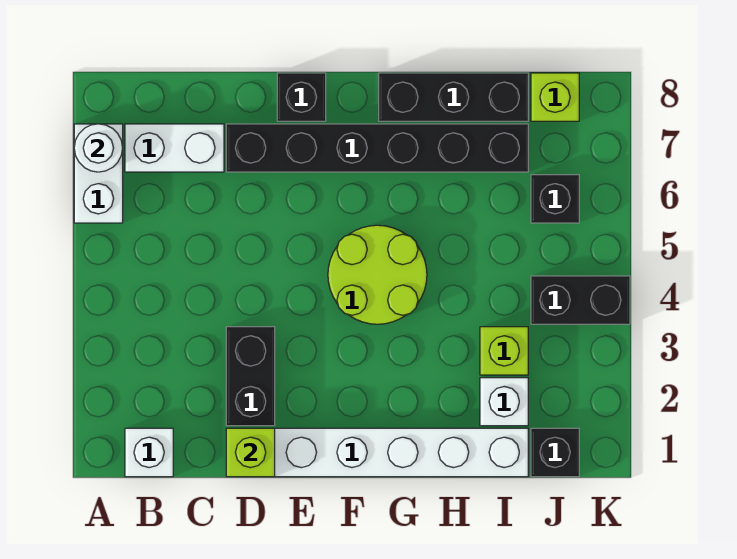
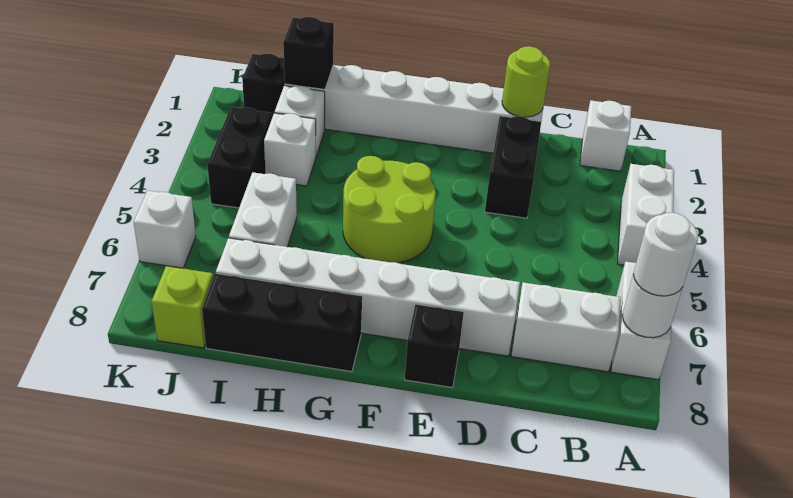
none -> white 1x2 brick [618,164,674,265]
none -> white 1x1 round brick [633,213,698,296]
lime 1x1 brick [226,428,275,477] -> lime 1x1 round brick [502,46,550,117]
black 1x6 brick [226,124,528,172] -> white 1x6 brick [216,238,520,356]
lime 1x1 brick [480,327,528,375] -> white 1x1 brick [264,113,316,186]
none -> white 1x2 brick [229,172,297,247]
black 1x2 brick [531,276,630,324] -> black 1x2 brick turned to [207,107,272,208]
black 1x1 brick [531,175,579,223] -> black 1x1 brick moved to [283,17,334,90]
none -> white 1x1 brick [134,191,196,268]

